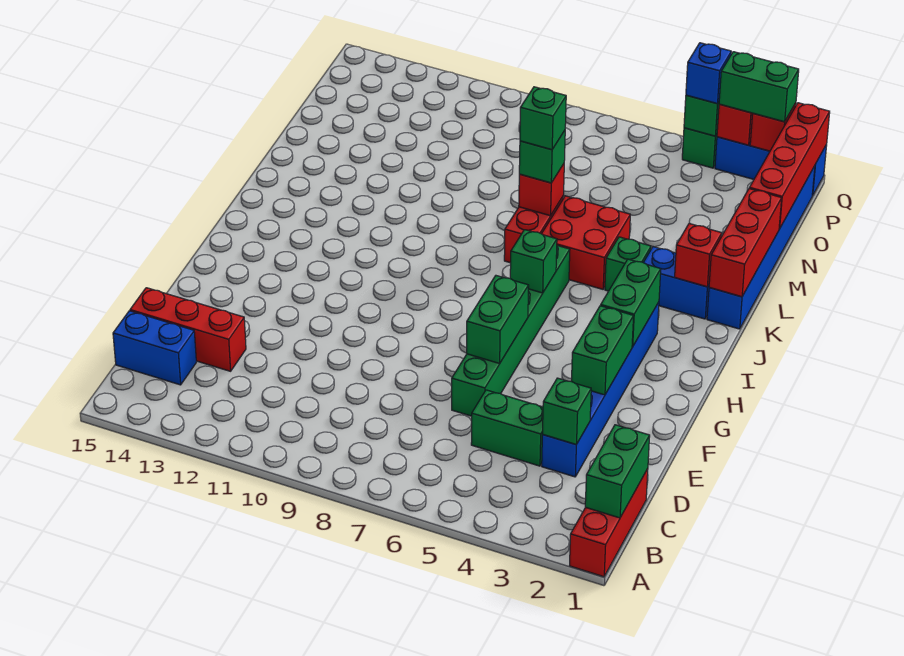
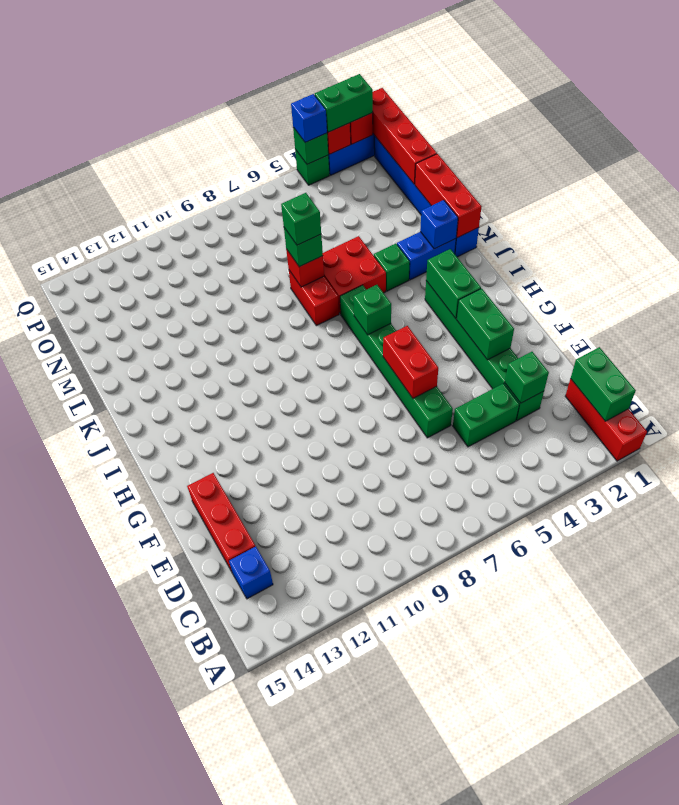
blue 1x2 brick [113,311,196,385] -> blue 1x1 brick [229,546,273,599]
blue 1x6 brick [542,302,659,477] -> green 1x6 brick [425,281,544,421]
red 1x3 brick [130,288,246,371] -> red 1x3 brick turned to [187,473,255,572]
green 1x2 brick [467,276,529,364] -> red 1x2 brick [383,326,438,398]
red 1x1 brick [675,223,722,287] -> blue 1x1 brick [420,200,458,249]

